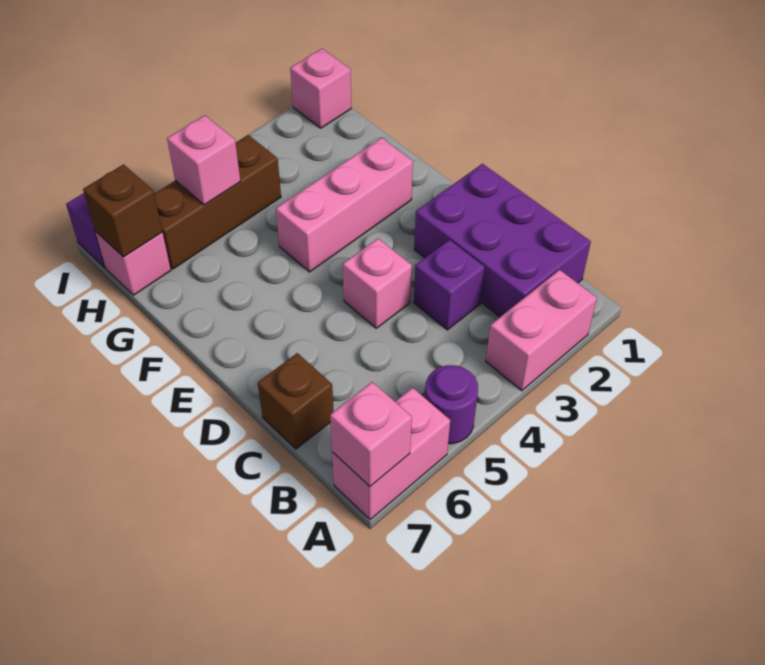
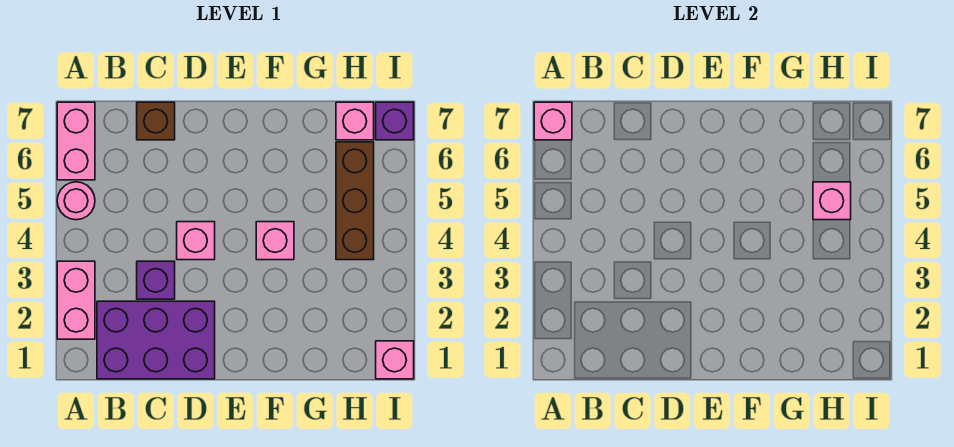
purple 1x1 round brick [425,365,478,444] -> pink 1x1 round brick [57,182,95,220]
pink 1x3 brick [276,138,413,272] -> pink 1x1 brick [256,222,294,260]
brown 1x1 brick [83,164,162,257] -> none

